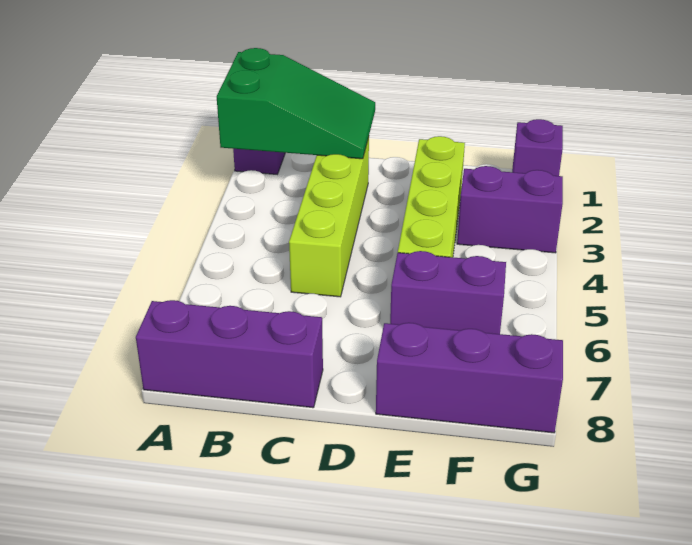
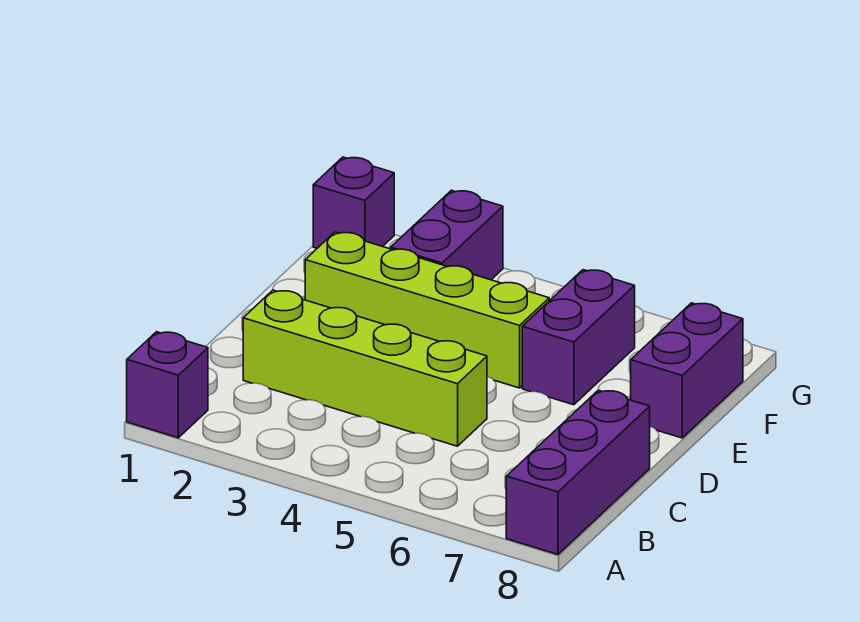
green 2x3 slope [217,48,375,159] -> none
purple 1x3 brick [376,323,563,433] -> purple 1x2 brick [631,303,743,438]

